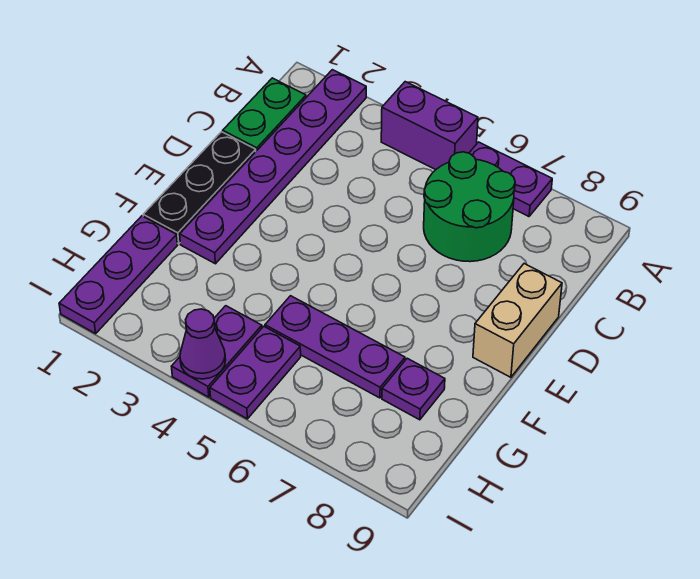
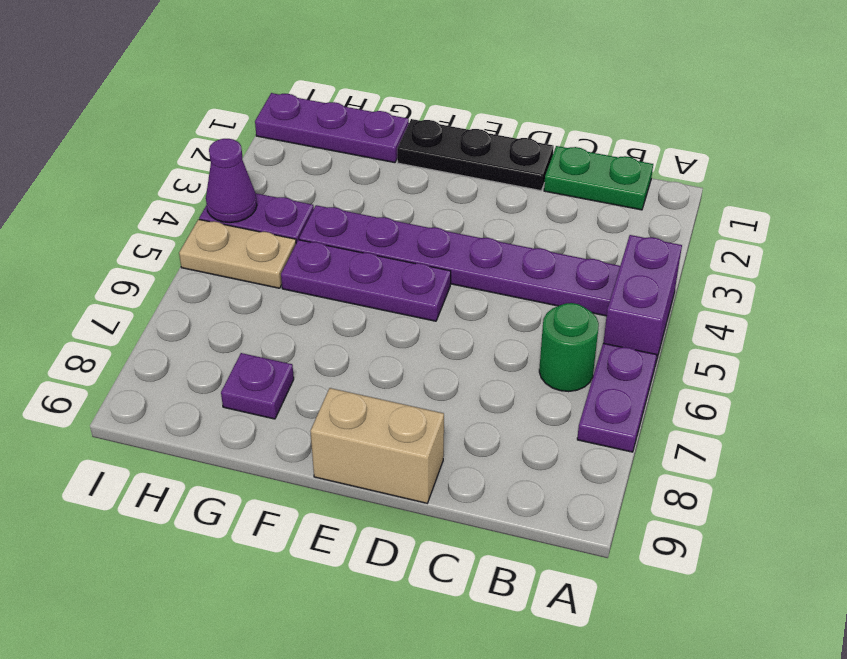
purple 1x6 plate [180,70,366,264] -> purple 1x6 plate moved to [299,205,620,316]
green 2x2 round brick [424,152,515,262] -> green 1x1 round brick [539,303,599,392]
purple 1x3 plate [265,296,405,398] -> purple 1x3 plate turned to [281,240,451,321]
purple 1x2 plate [210,326,301,419] -> tan 1x2 plate [179,219,296,288]

